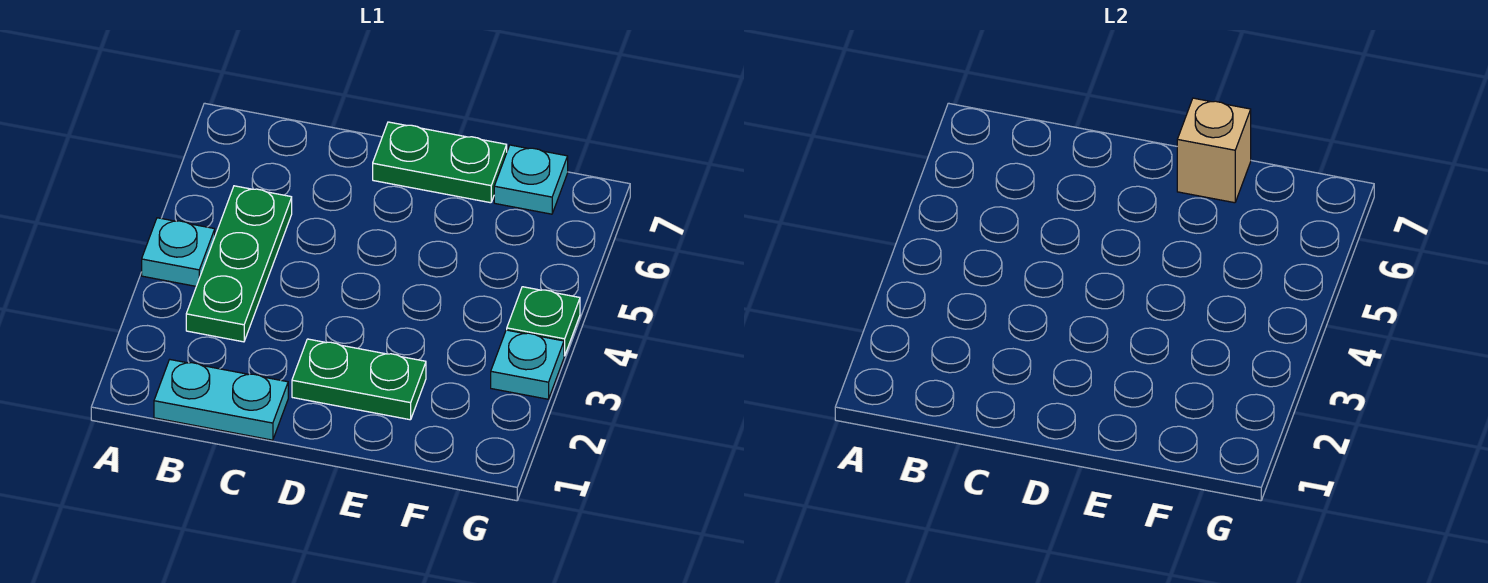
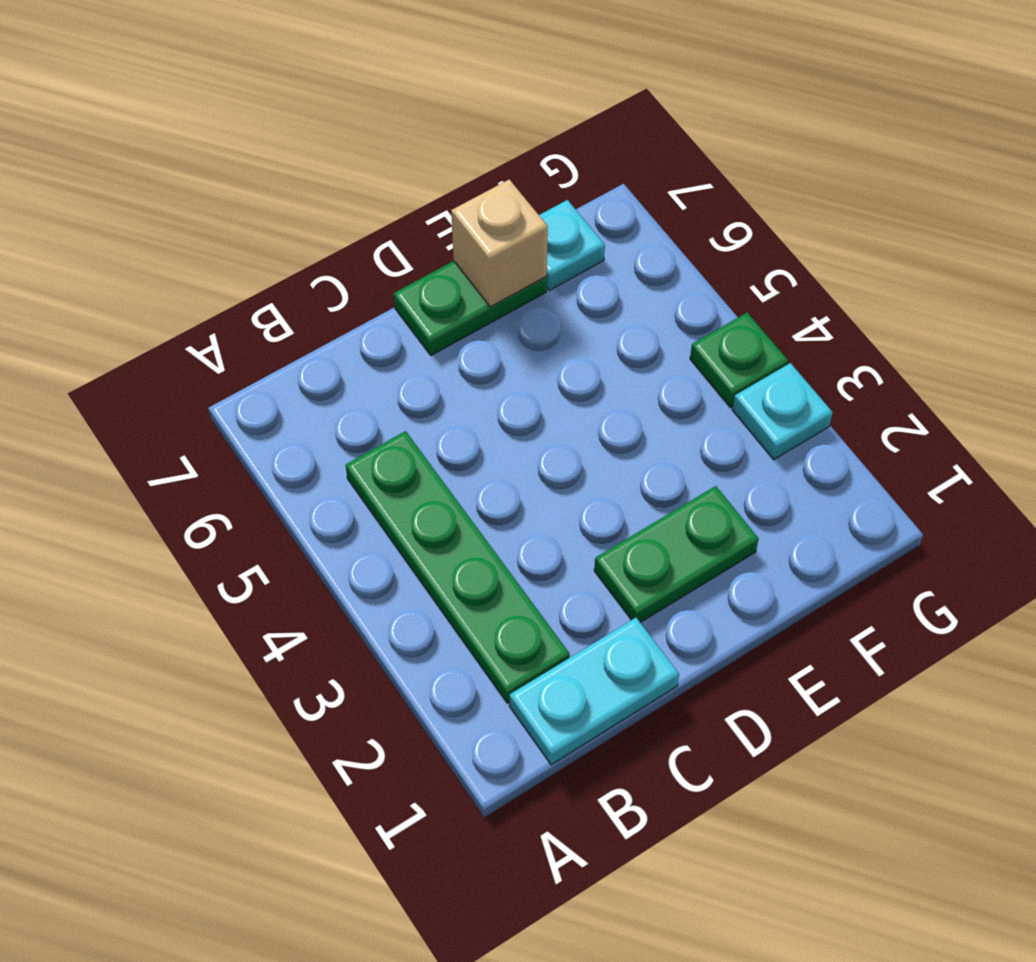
cyan 1x1 plate [142,218,215,286] -> none
green 1x3 plate [186,186,292,342] -> green 1x4 plate [346,431,570,703]

